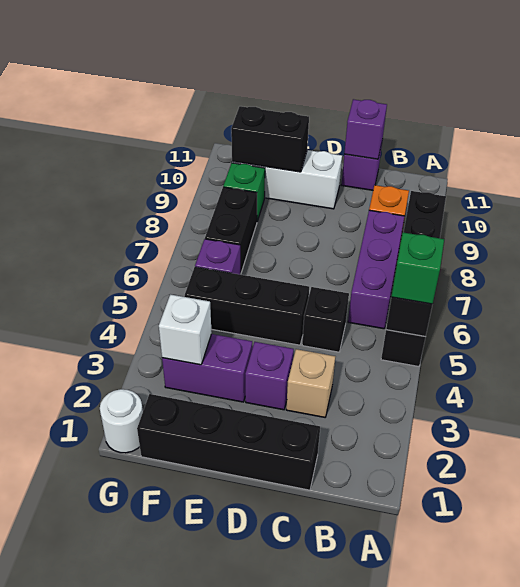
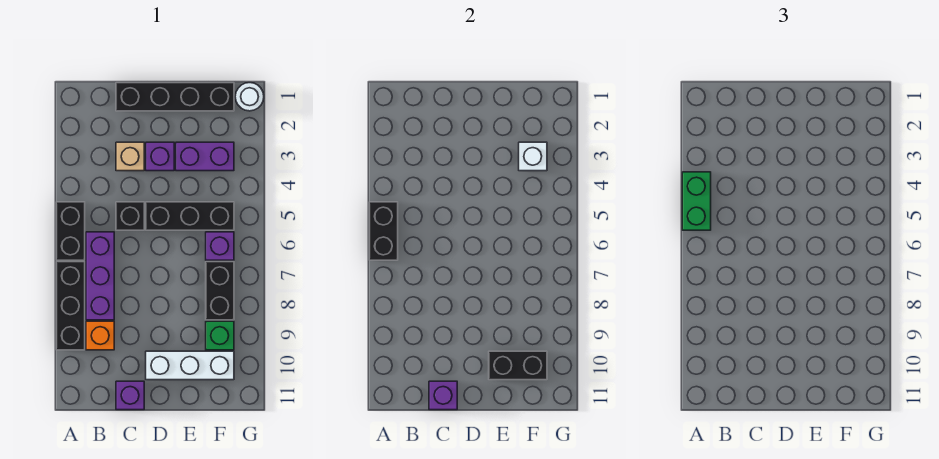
green 1x1 brick [392,232,444,304] -> green 1x2 brick [682,172,711,230]

